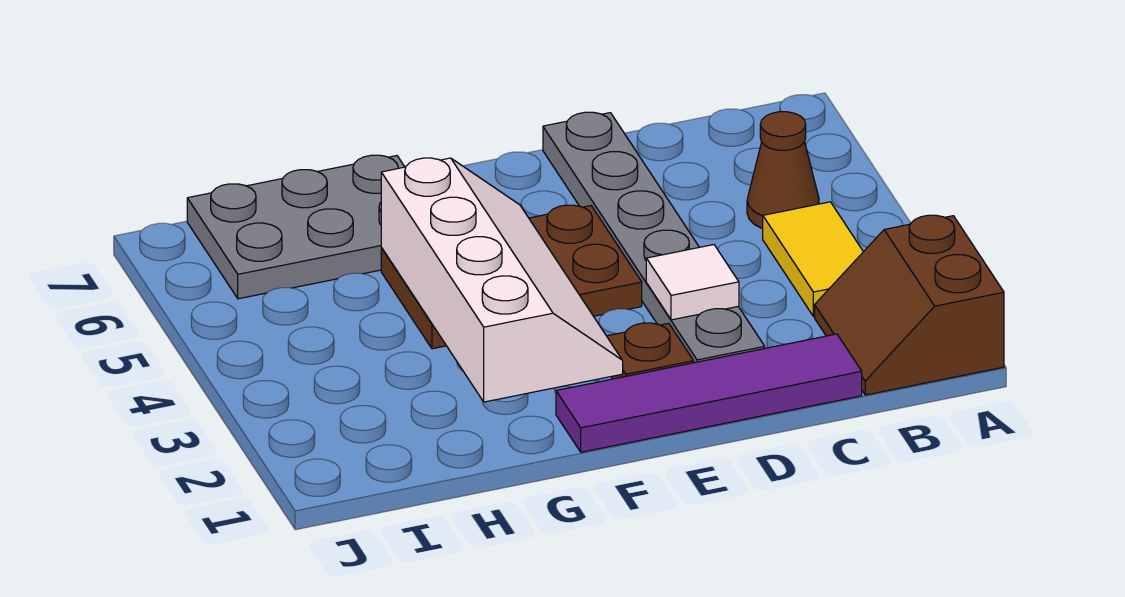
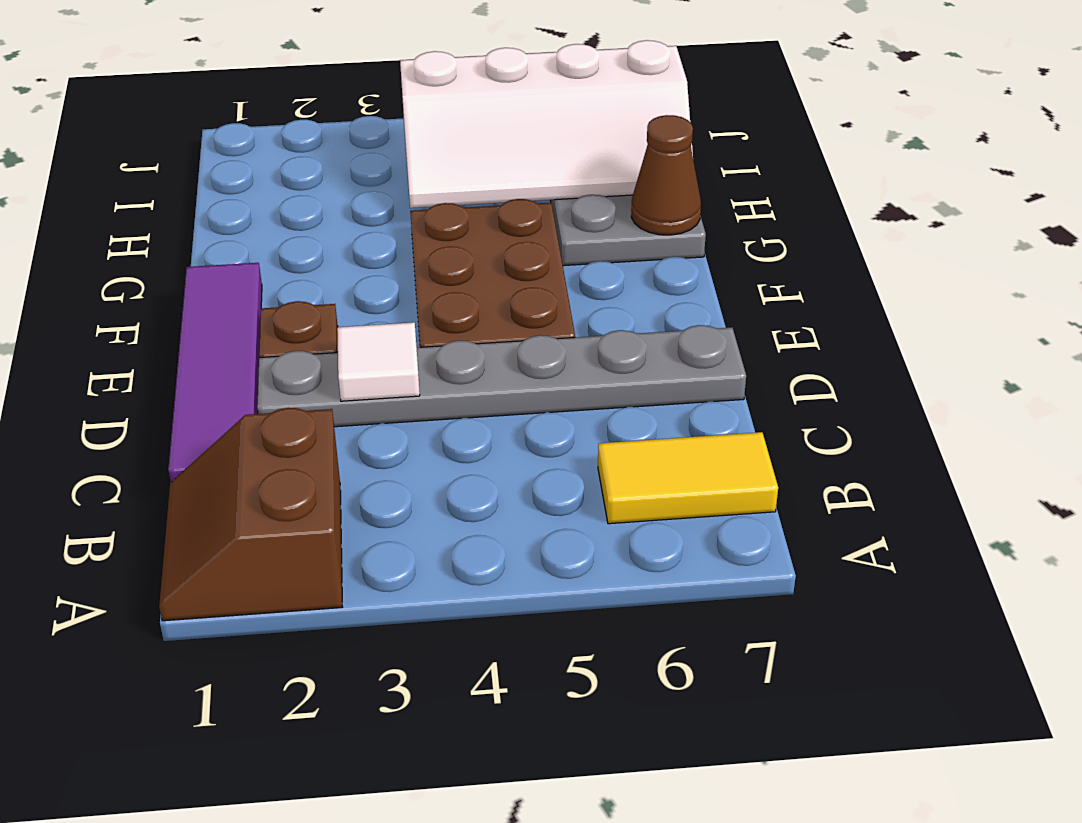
brown 2x2 slope [815,215,1004,395] -> brown 2x2 slope turned to [159,408,342,621]
yellow 1x2 tile [763,202,863,316] -> yellow 1x2 tile moved to [598,432,778,524]
brown 1x1 cone [747,112,819,229] -> brown 1x1 cone moved to [631,115,701,235]
white 2x4 slope [381,158,623,402] -> white 2x4 slope moved to [400,40,693,208]

